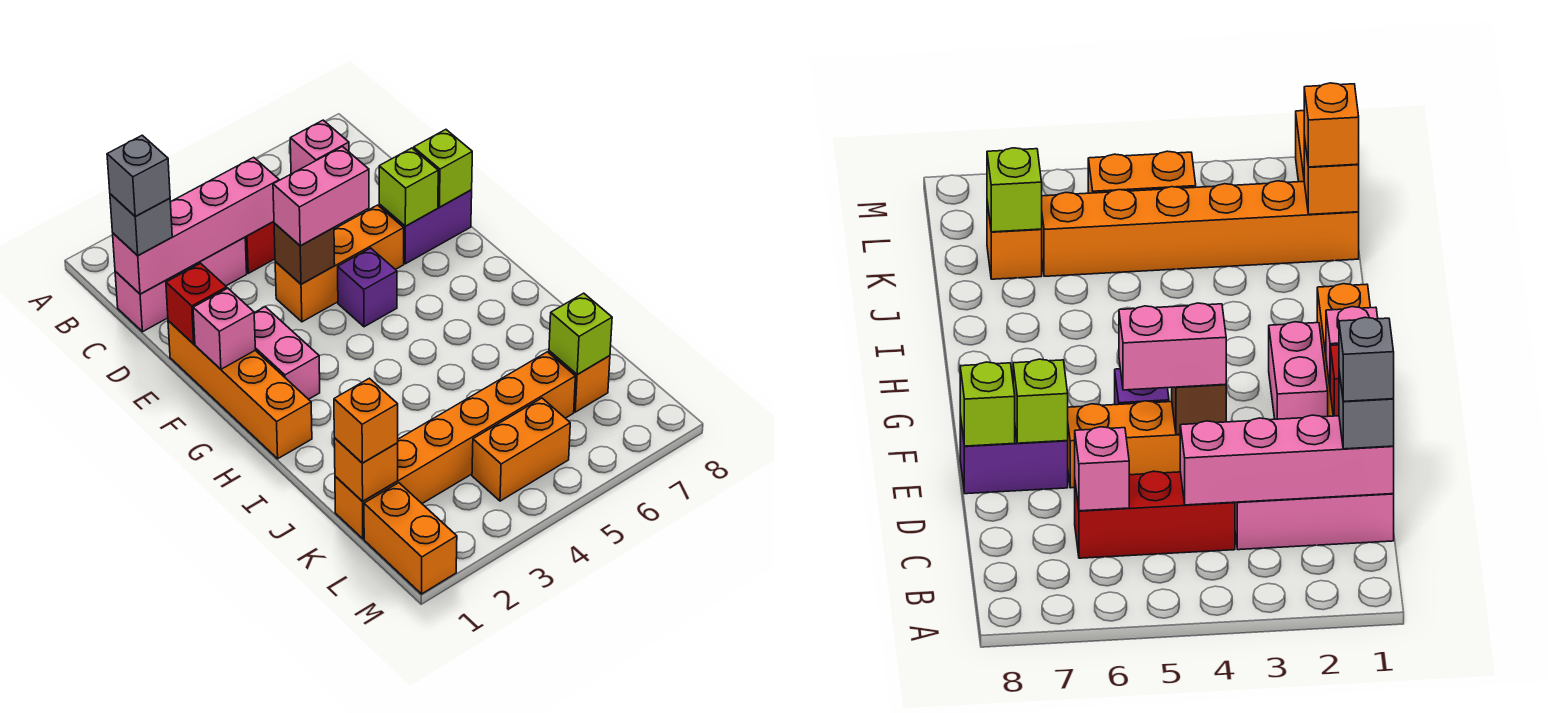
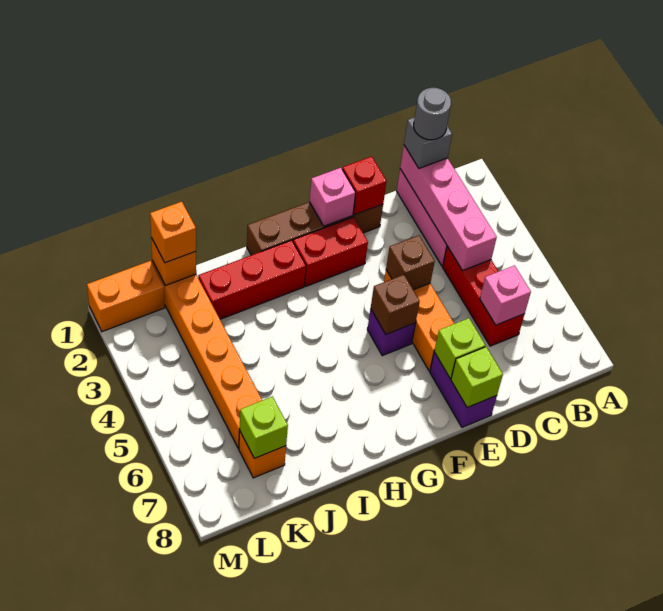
grey 1x1 brick [107,135,170,216] -> grey 1x1 round brick [414,88,451,140]
orange 1x4 brick [168,321,312,459] -> brown 1x4 brick [247,202,383,255]
pink 1x2 brick [273,147,369,246] -> none
pink 1x2 brick [254,307,320,399] -> red 1x2 brick [293,217,368,286]
none -> brown 1x1 brick [371,275,420,334]
none -> red 1x3 brick [198,240,306,319]
orange 1x2 brick [472,398,570,501] -> none

